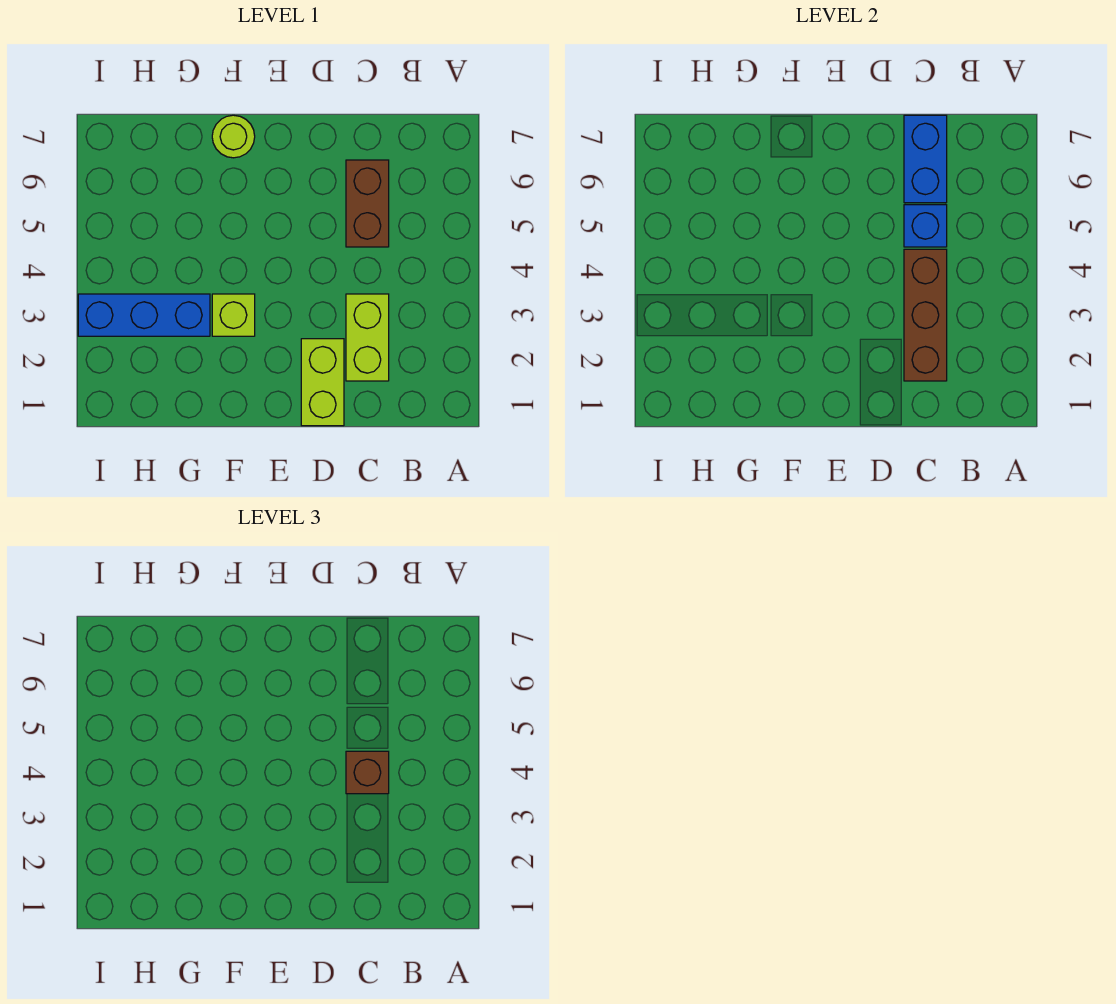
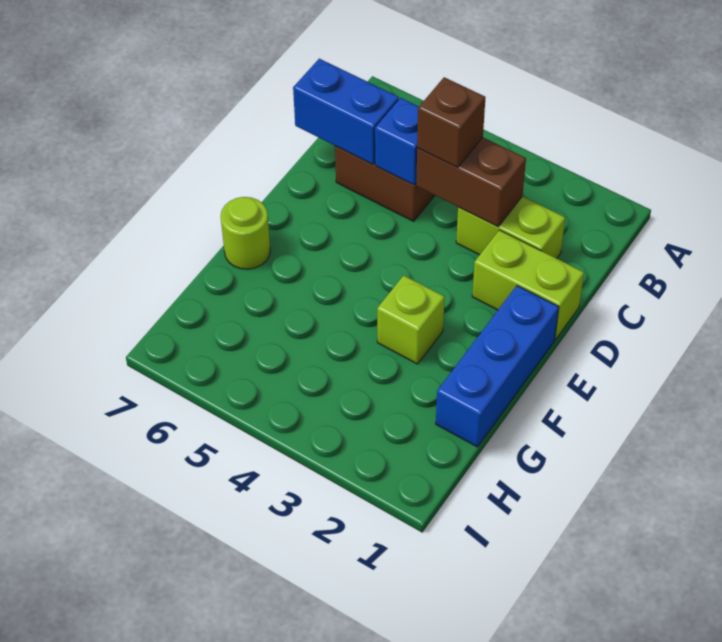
brown 1x3 brick [904,249,947,381] -> brown 1x2 brick [416,137,526,227]
blue 1x3 brick [78,294,210,336] -> blue 1x3 brick moved to [436,286,559,447]

